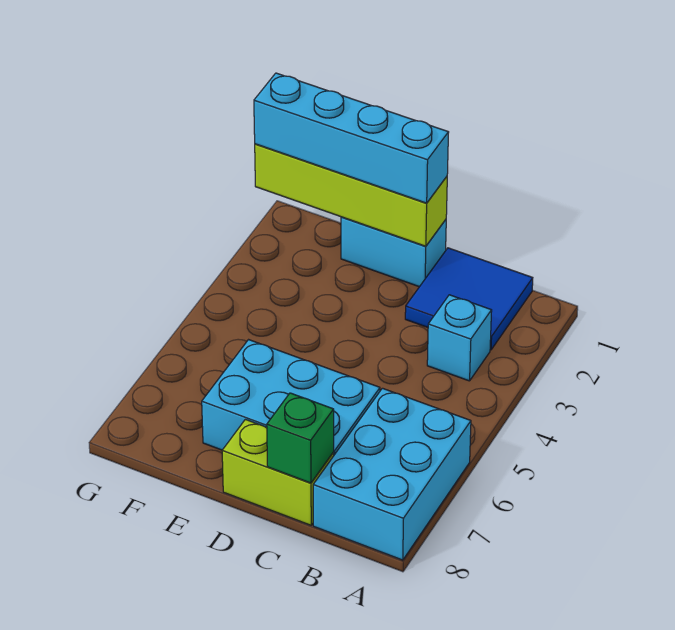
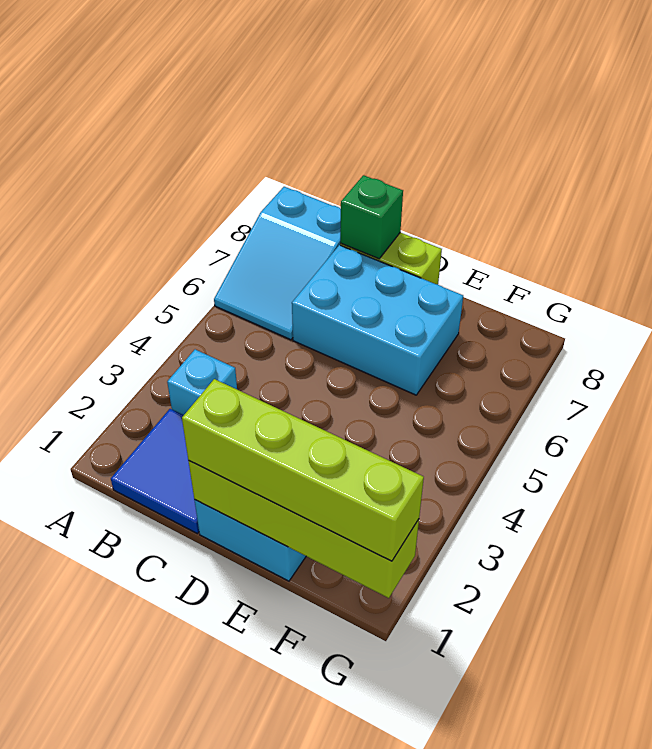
cyan 2x3 brick [313,388,471,560] -> cyan 2x3 slope [214,187,341,340]
cyan 1x4 brick [254,73,449,203] -> lime 1x4 brick [182,379,424,561]

